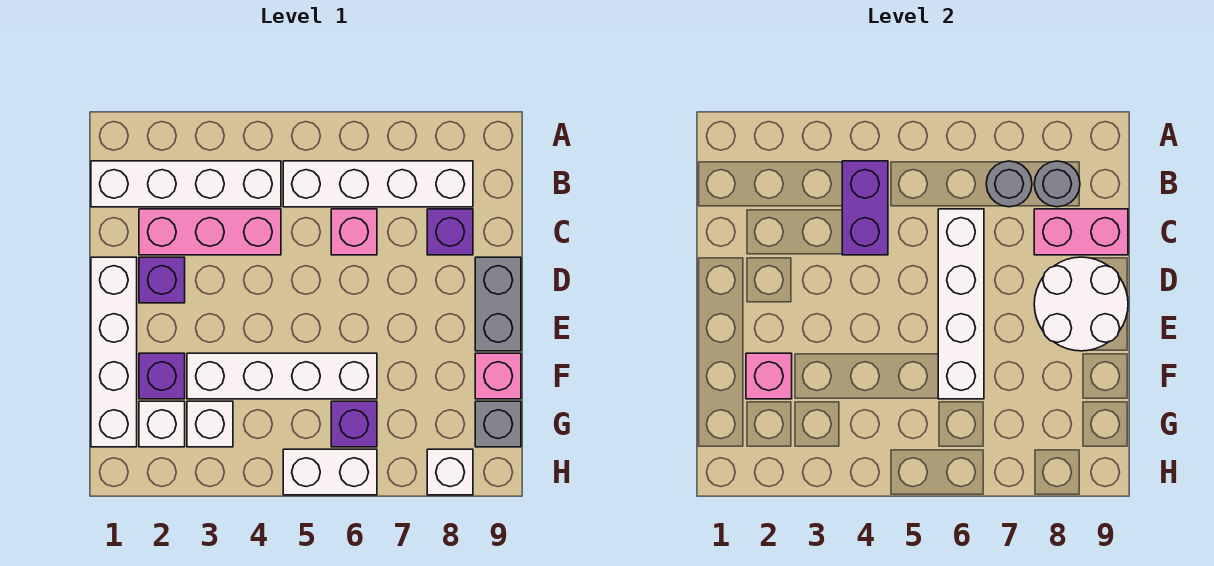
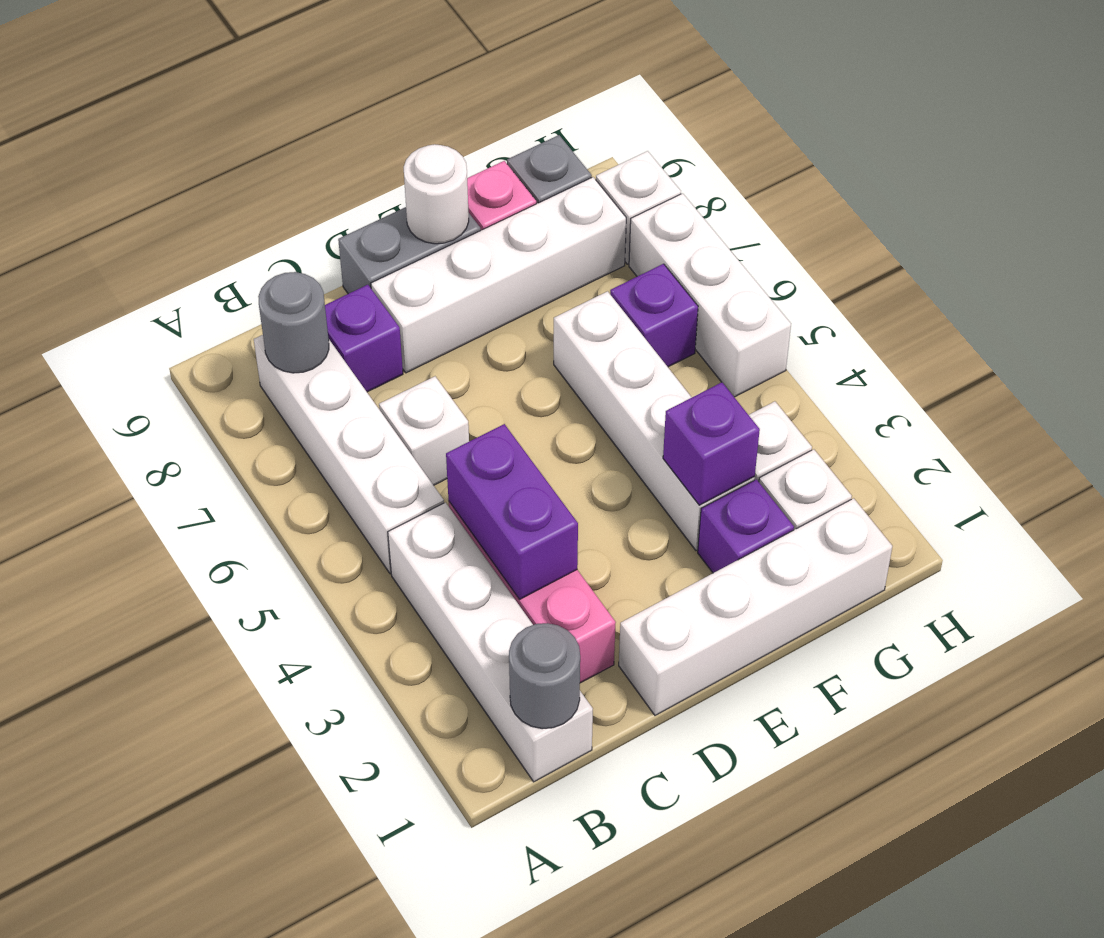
purple 1x2 brick [842,161,888,255] -> purple 1x2 brick turned to [446,424,578,600]
grey 1x1 round brick [986,161,1032,207] -> grey 1x1 round brick moved to [509,623,580,729]
pink 1x1 brick [331,209,377,255] -> white 1x1 brick [379,376,469,485]
white 1x4 brick [938,209,984,399] -> white 1x4 brick moved to [371,177,626,373]
pink 1x2 brick [1034,209,1128,255] -> none
purple 1x1 brick [139,257,185,303] -> purple 1x1 brick moved to [663,382,760,505]
white 2x2 round brick [1034,257,1128,351] -> white 1x1 round brick [404,144,469,244]
pink 1x1 brick [746,353,792,399] -> none
white 1x2 brick [283,449,377,495] -> white 1x3 brick [629,193,791,397]

